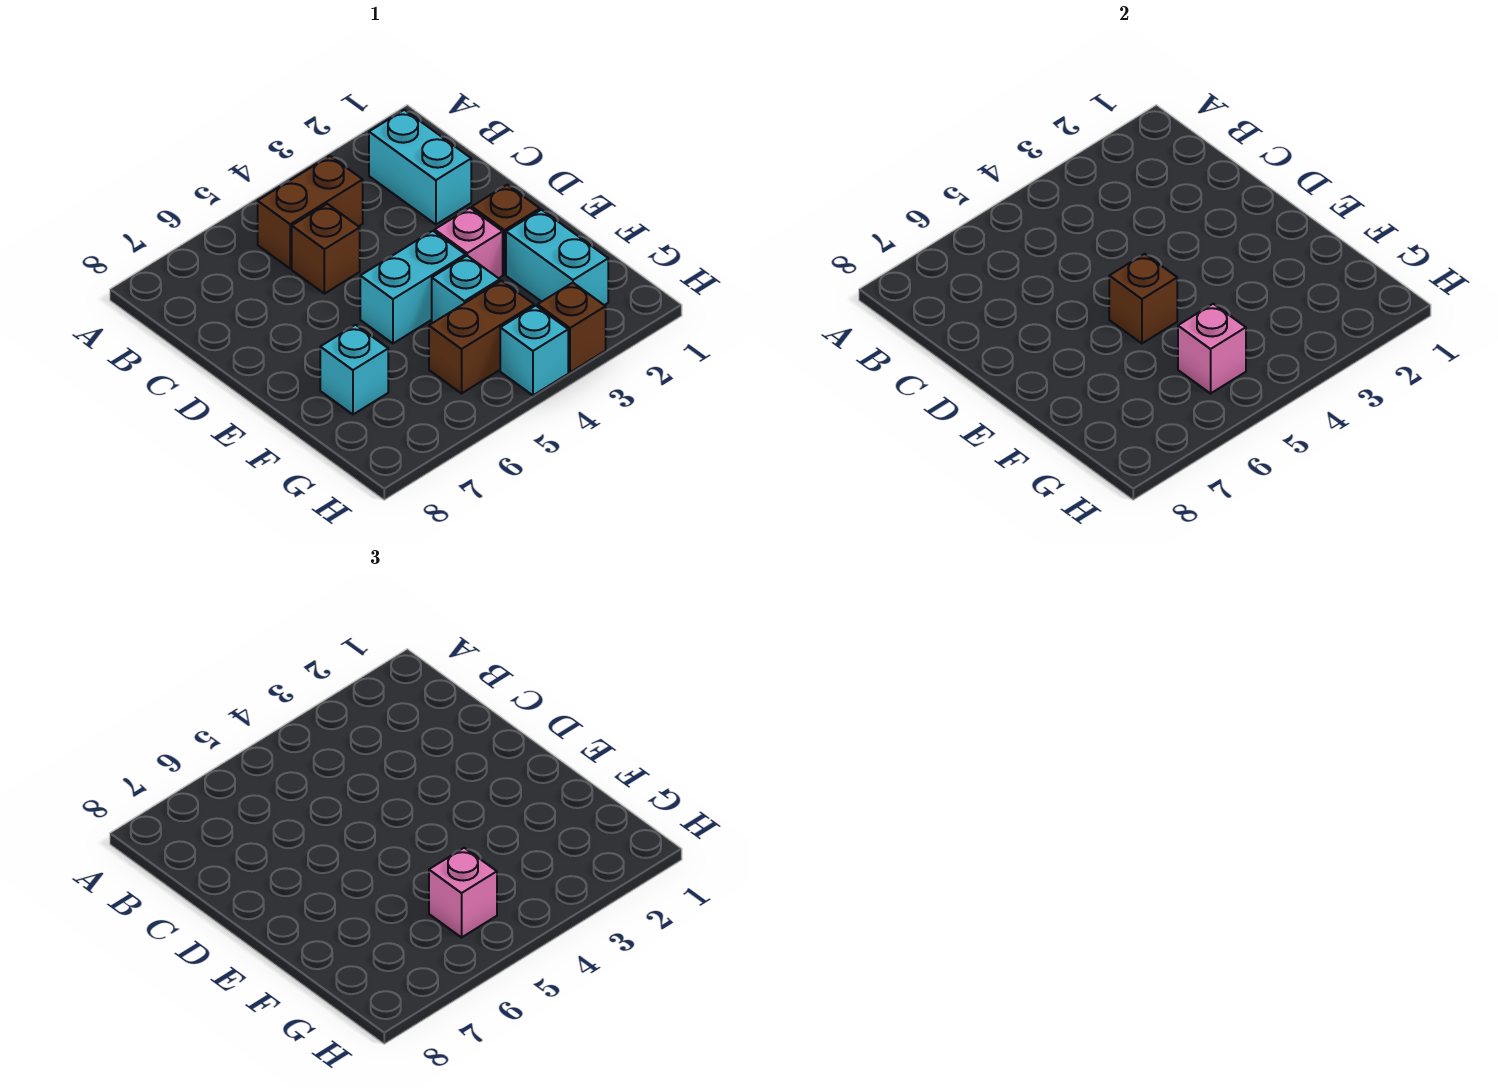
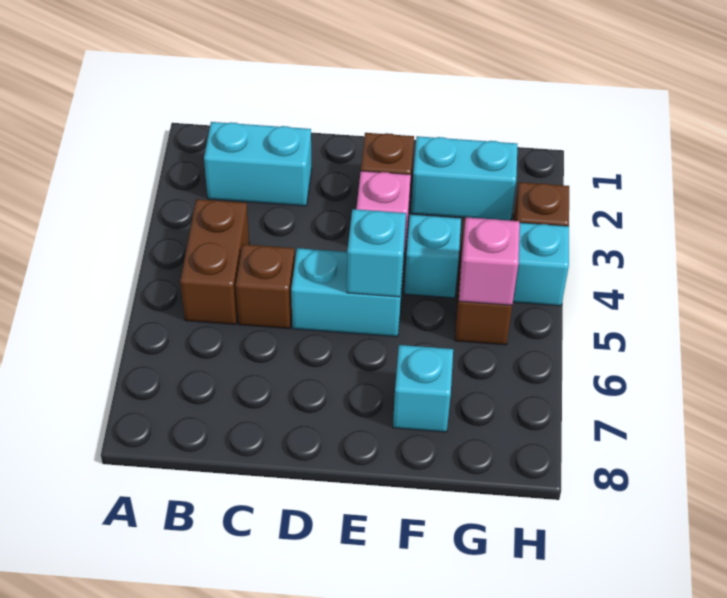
cyan 1x2 brick [360,231,466,343] -> cyan 1x2 brick turned to [291,248,403,337]
brown 1x1 brick [1109,254,1177,343] -> cyan 1x1 brick [347,209,406,297]
pink 1x1 brick [429,848,497,937] -> none

